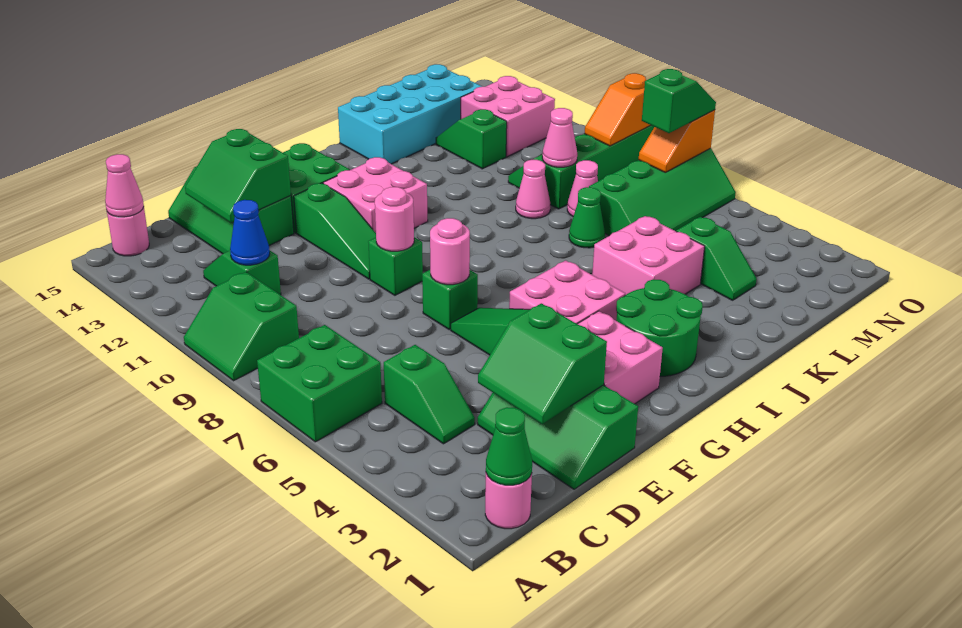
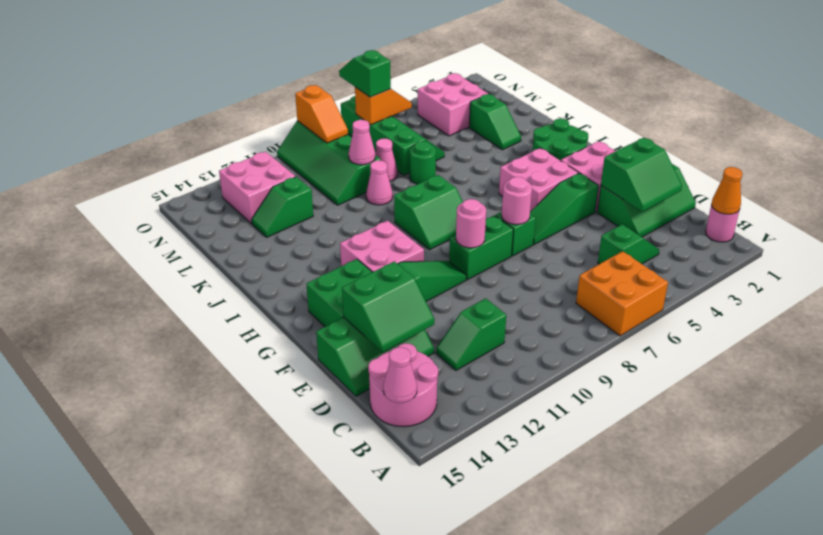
green 2x2 brick [257,325,382,442] -> orange 2x2 brick [576,251,668,336]
green 2x2 slope [184,272,299,381] -> green 2x2 slope moved to [394,175,463,250]
green 1x1 cone [486,407,532,485] -> orange 1x1 cone [711,167,742,214]
pink 1x1 round brick [107,207,149,256] -> pink 2x2 round brick [368,343,438,427]
blue 1x1 cone [230,200,270,265] -> none
green 1x1 brick [368,237,423,295] -> green 1x2 brick [449,215,513,280]
pink 2x2 brick [592,216,705,295] -> pink 2x2 brick moved to [418,73,488,136]
cyan 2x4 brick [338,64,482,164] -> none
green 1x1 cone [569,187,605,248] -> green 1x1 round brick [410,141,436,184]
green 1x2 slope [676,217,757,300] -> green 1x2 slope turned to [469,94,521,150]
orange 1x2 slope [639,110,715,172] -> orange 1x2 slope turned to [355,87,412,125]

